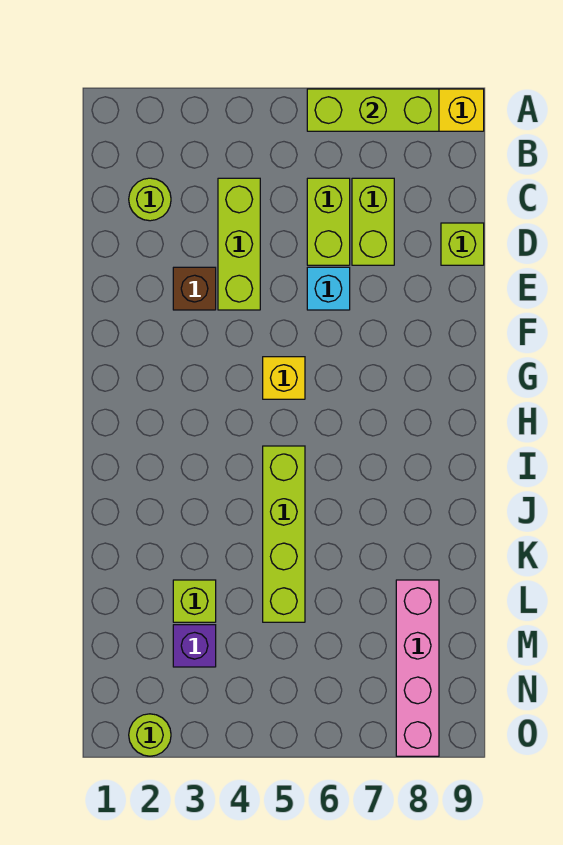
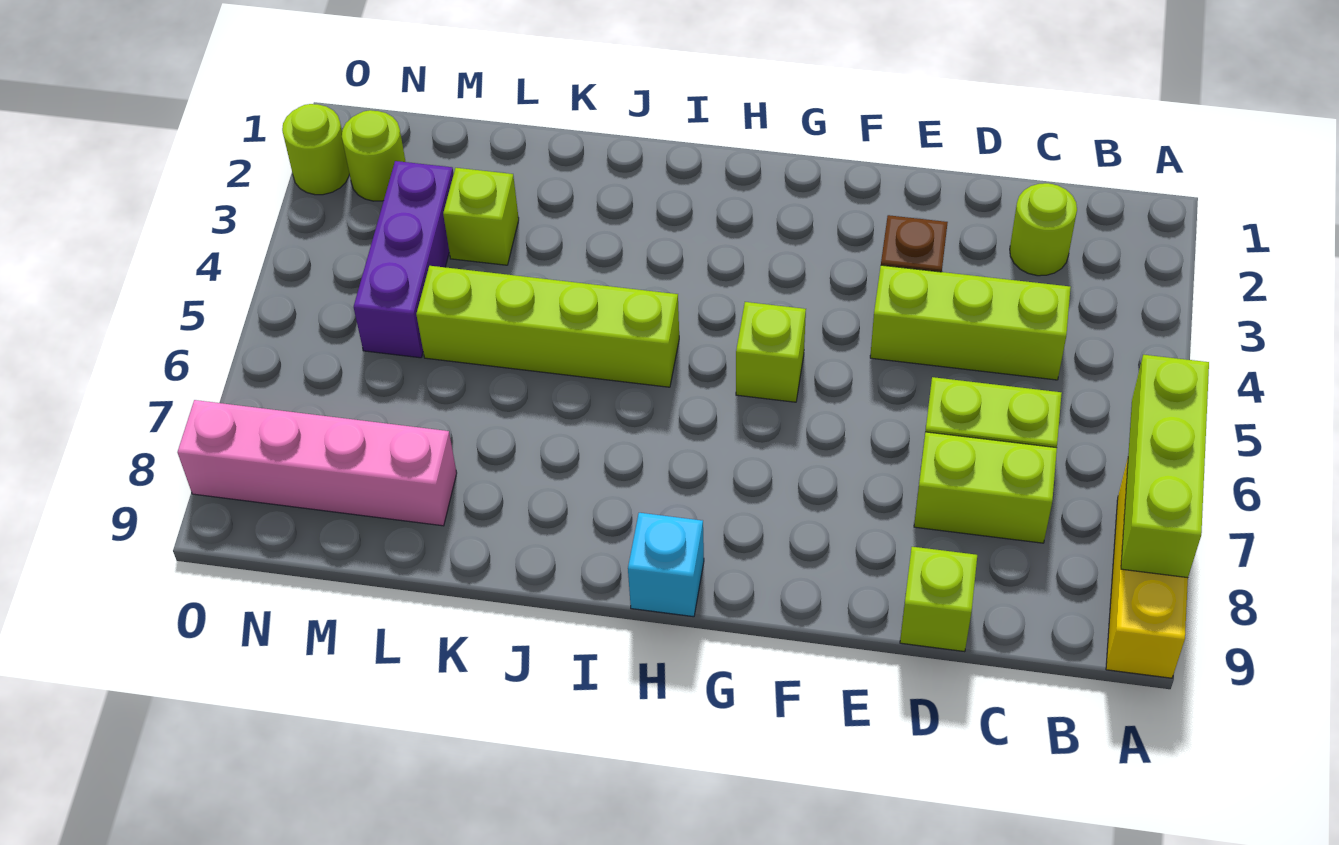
cyan 1x1 brick [307,267,350,310] -> cyan 1x1 brick moved to [628,513,704,617]
yellow 1x1 brick [263,357,305,399] -> lime 1x1 brick [736,302,806,402]
purple 1x1 brick [173,625,216,667] -> purple 1x3 brick [354,161,454,358]
none -> lime 1x1 round brick [342,110,406,201]

